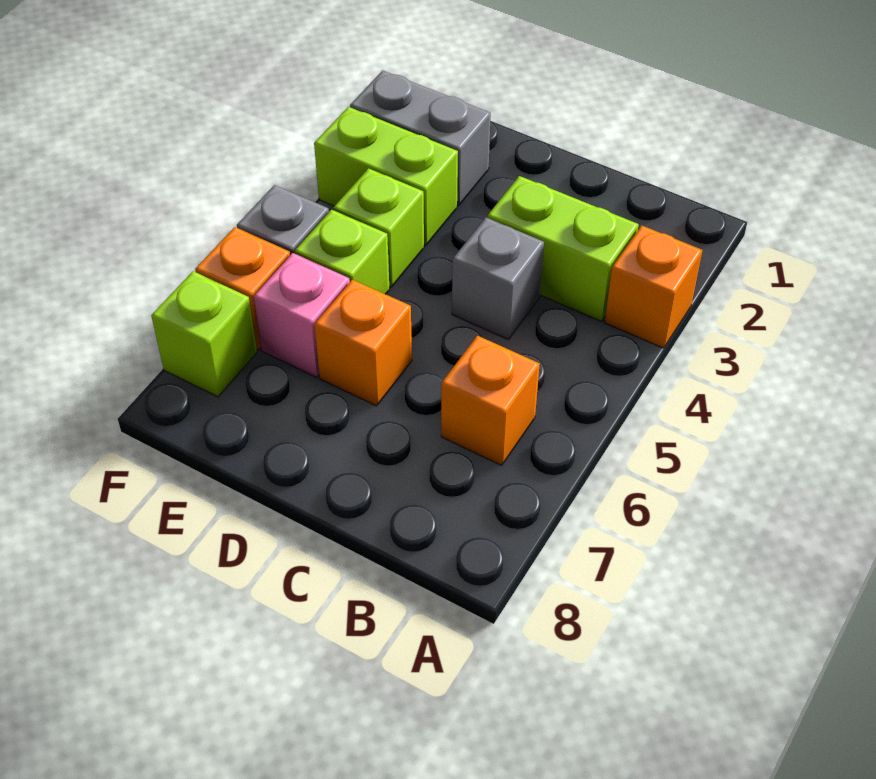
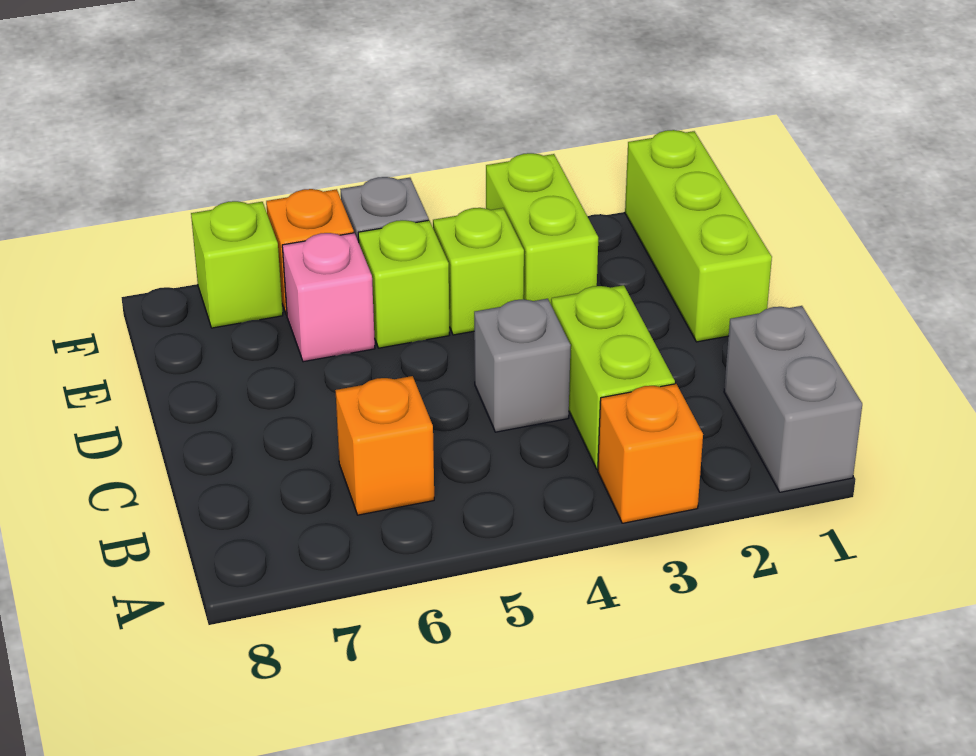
none -> lime 1x3 brick [625,130,772,342]
orange 1x1 brick [314,280,412,406] -> none
grey 1x2 brick [350,70,491,206] -> grey 1x2 brick moved to [724,306,862,492]

